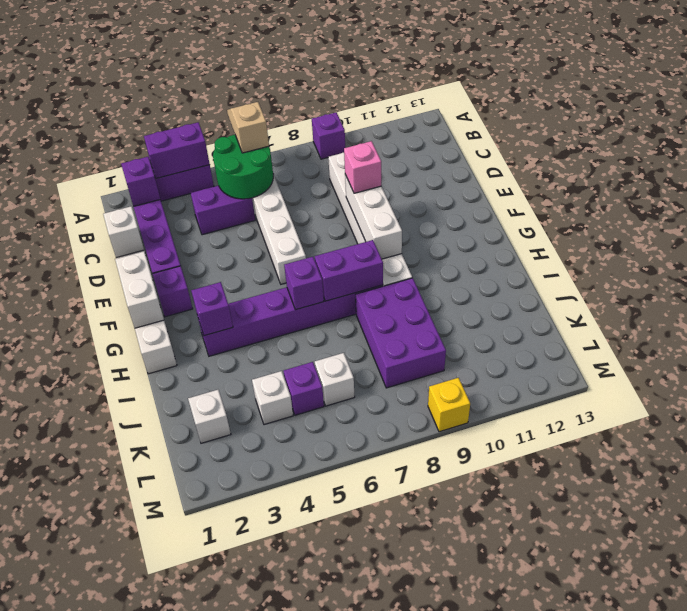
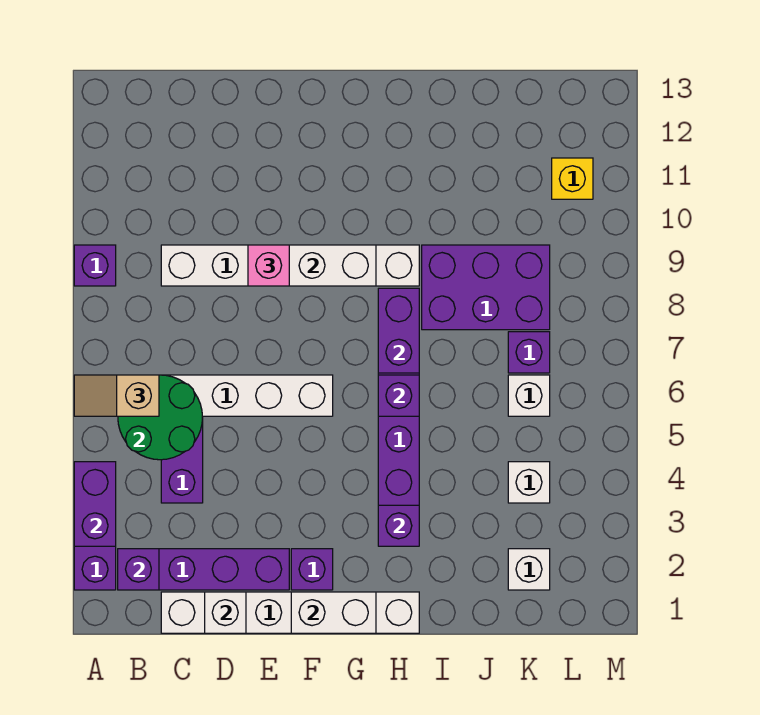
purple 1x1 brick [284,362,324,415] -> purple 1x1 brick moved to [508,332,550,373]
yellow 1x1 brick [428,378,470,432] -> yellow 1x1 brick moved to [552,158,593,199]

